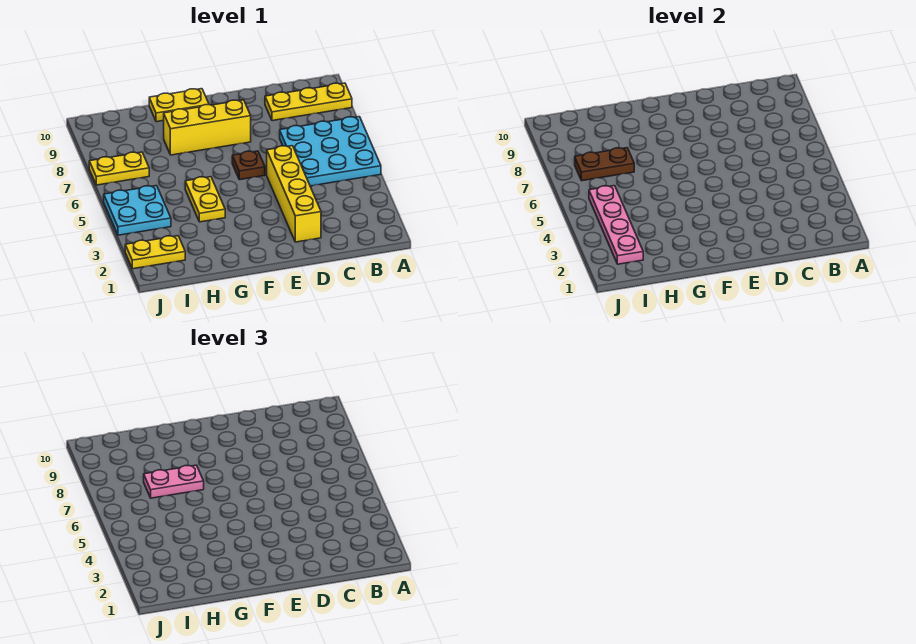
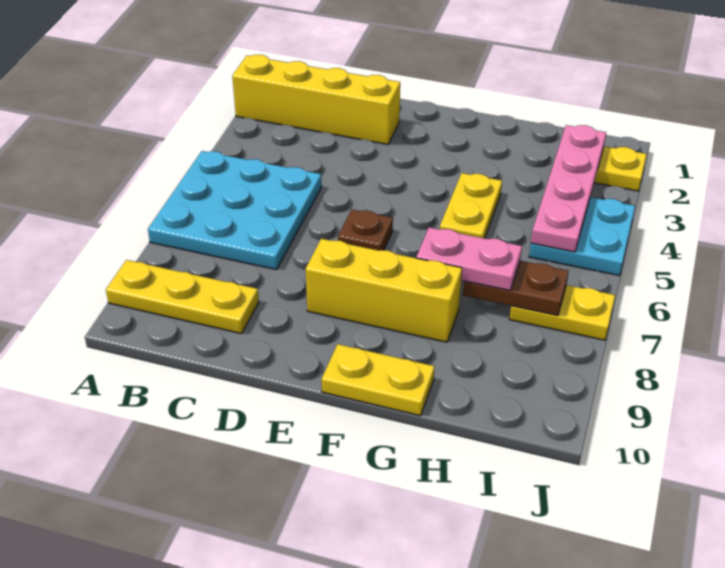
yellow 1x4 brick [267,146,321,242] -> yellow 1x4 brick turned to [232,55,400,145]

